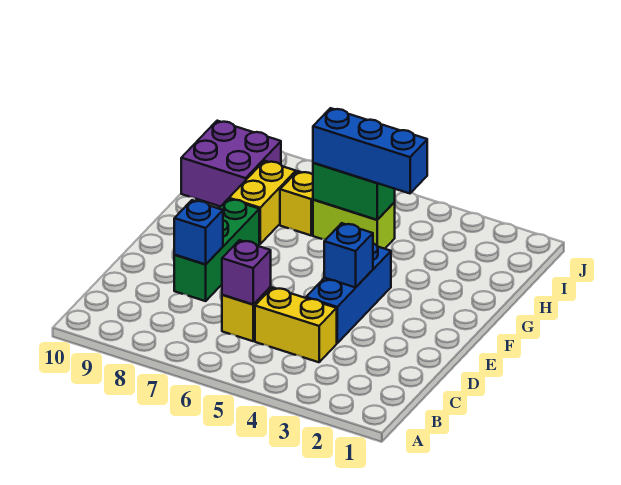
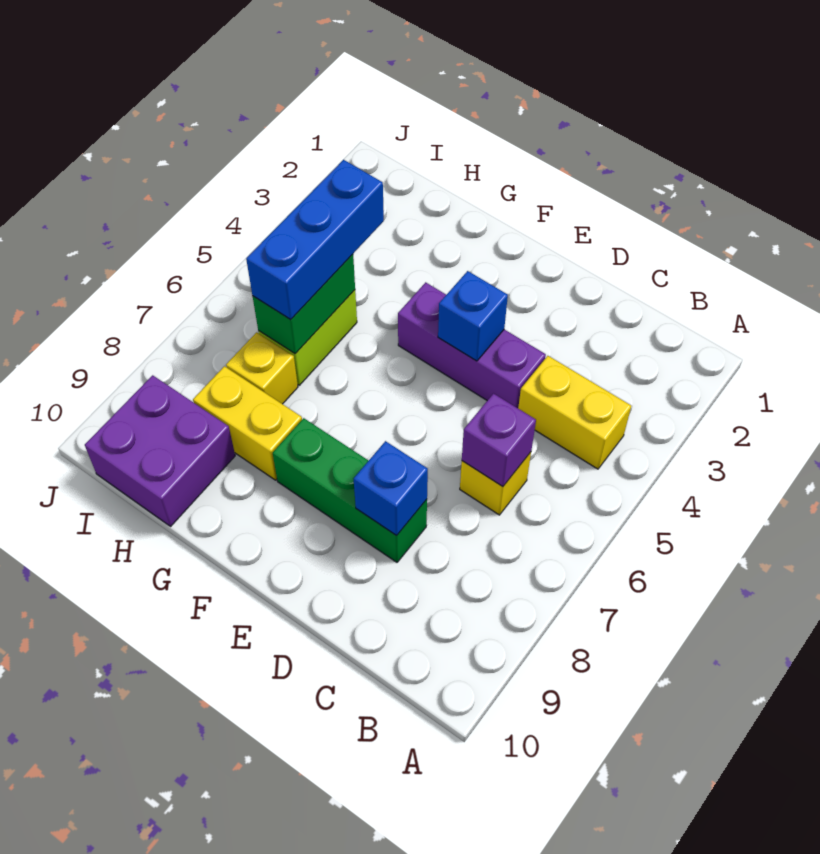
yellow 1x2 brick [255,288,337,362] -> yellow 1x2 brick turned to [518,356,631,469]
blue 1x3 brick [306,243,391,343] -> purple 1x3 brick [398,282,546,408]

